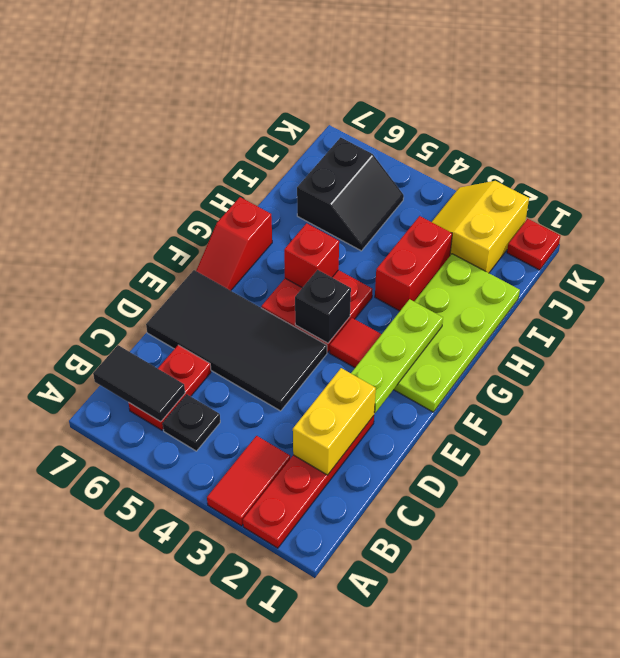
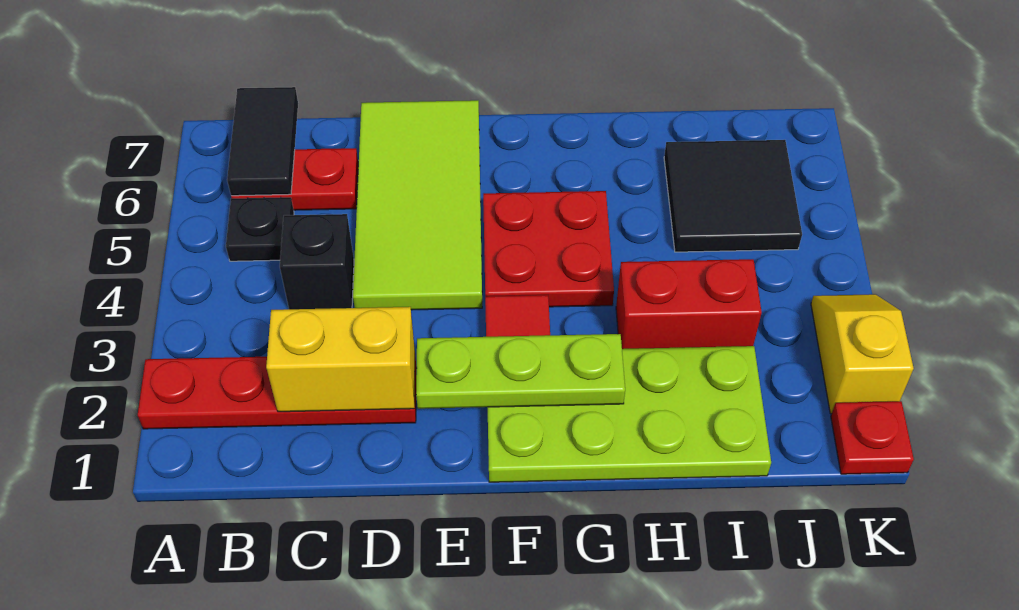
red 1x2 tile [207,436,290,526] -> none
black 2x4 tile [146,270,327,411] -> lime 2x4 tile [353,100,482,310]
black 1x1 brick [295,270,351,343] -> black 1x1 brick moved to [280,214,354,309]
red 1x2 slope [196,197,272,291] -> none
red 1x1 brick [284,223,339,288] -> none
black 2x2 slope [297,137,404,251] -> black 2x2 tile [664,140,802,252]
yellow 2x2 slope [432,181,529,273] -> yellow 1x2 slope [811,294,914,414]

